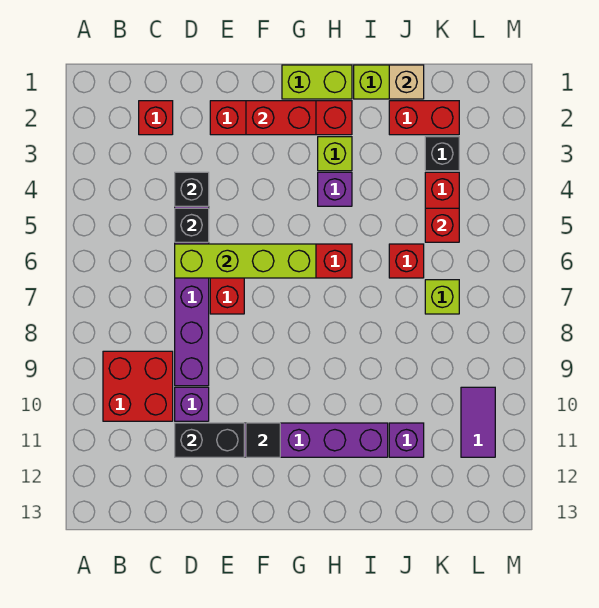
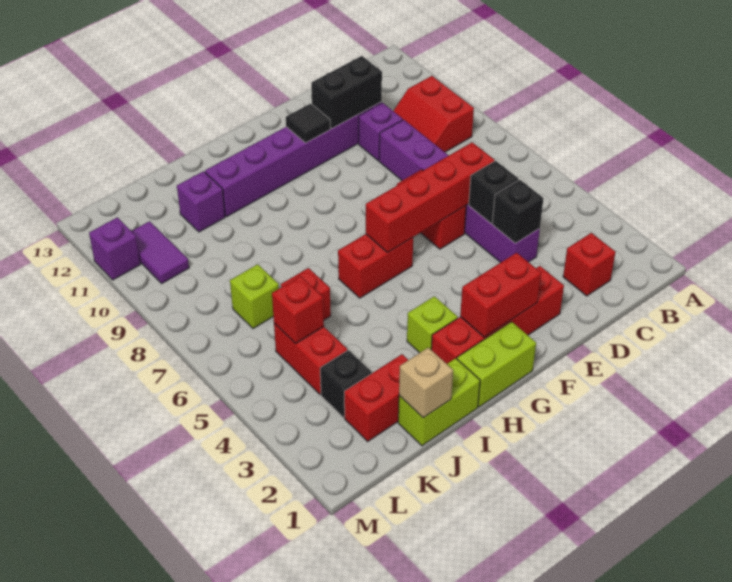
red 2x2 brick [103,351,173,421] -> red 2x2 slope [394,76,474,152]
lime 1x4 brick [175,244,316,278] -> red 1x4 brick [366,142,495,252]
purple 1x1 brick [318,172,352,206] -> purple 1x1 brick moved to [89,217,141,280]

